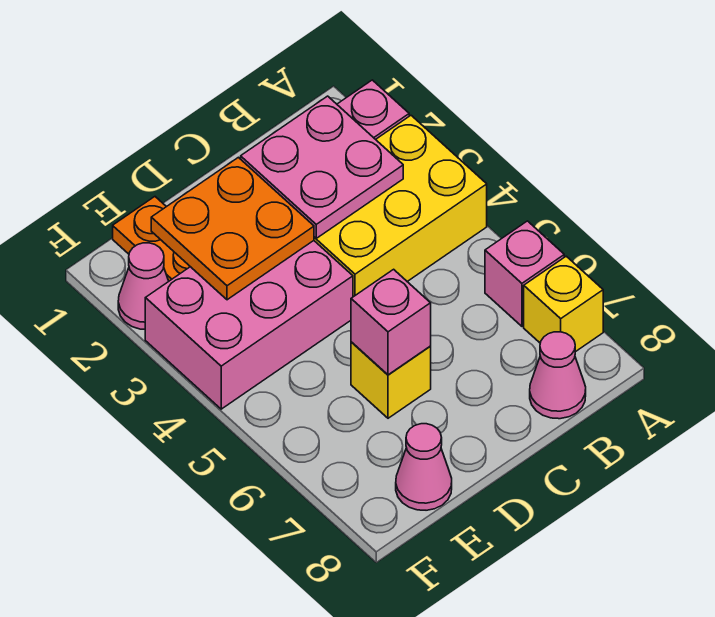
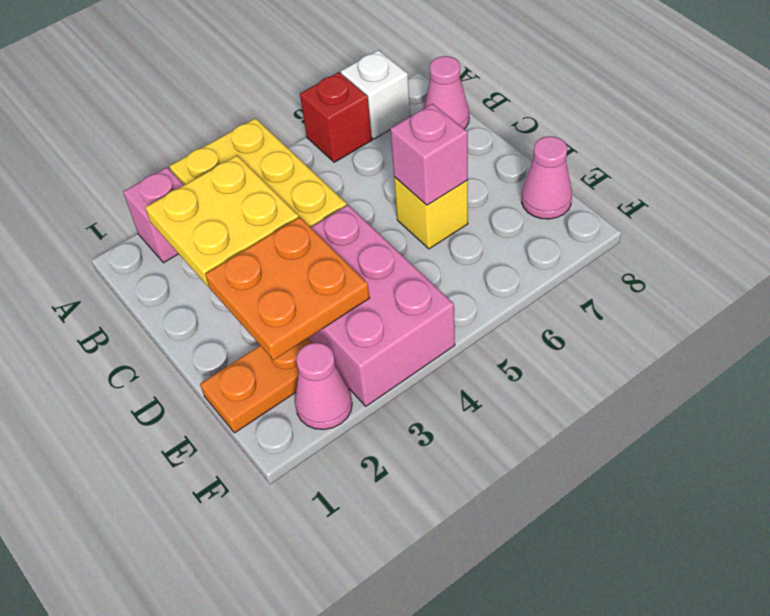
pink 1x1 brick [485,221,564,326] -> red 1x1 brick [300,72,372,162]
yellow 1x1 brick [524,256,603,352] -> white 1x1 brick [341,50,410,139]
pink 2x2 plate [241,96,403,238] -> yellow 2x2 plate [145,156,299,286]

